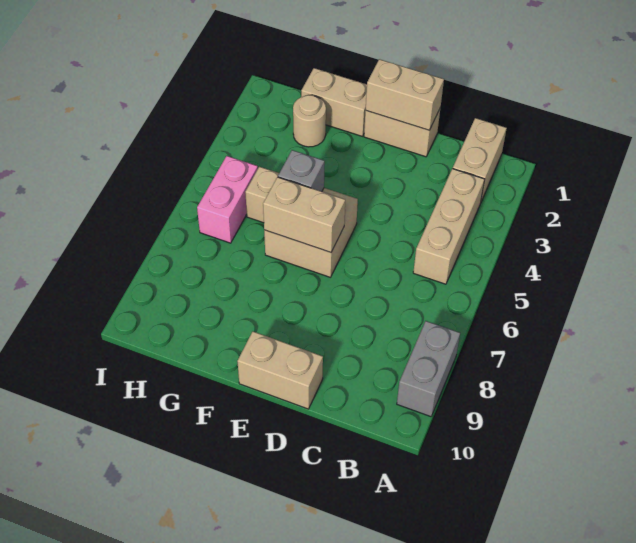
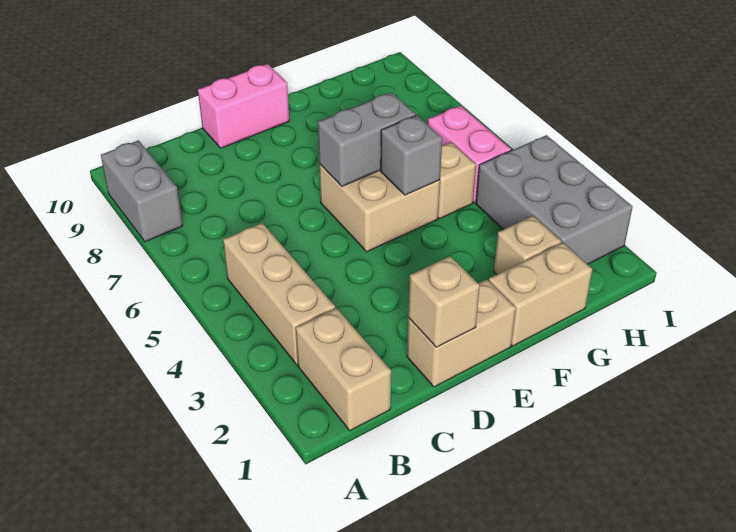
tan 1x2 brick [366,59,444,130] -> tan 1x1 brick [408,256,480,347]
tan 1x2 brick [237,331,323,409] -> pink 1x2 brick [198,64,289,148]
tan 1x2 brick [263,177,345,252] -> grey 1x2 brick [318,92,416,186]
tan 1x1 round brick [293,95,326,147] -> tan 1x1 brick [494,216,561,274]
none -> grey 2x3 brick [476,135,632,264]

